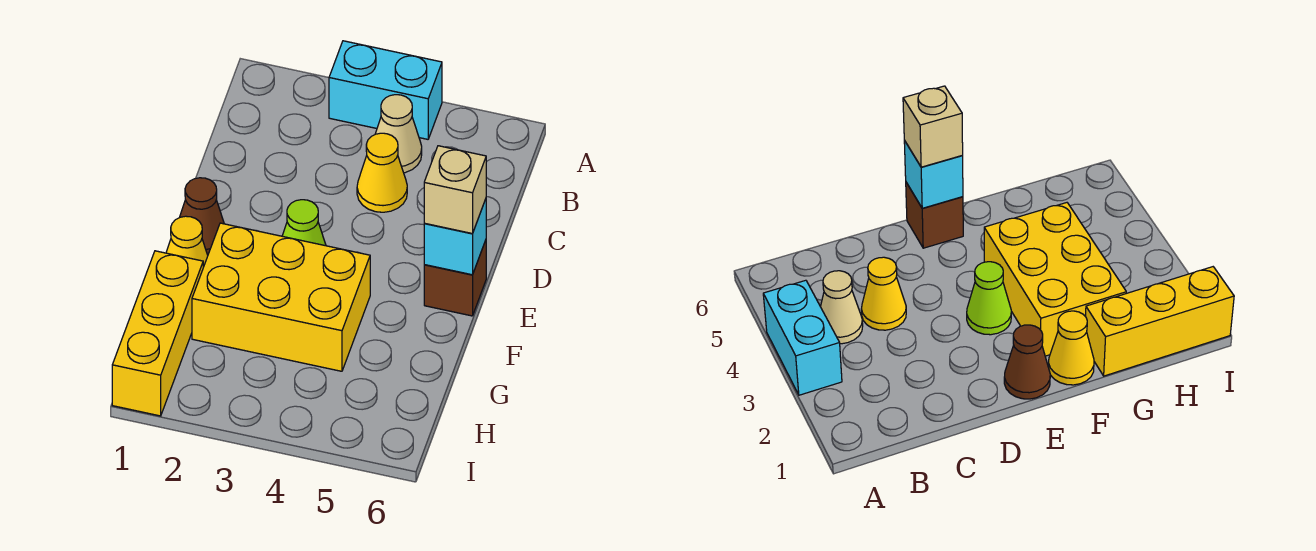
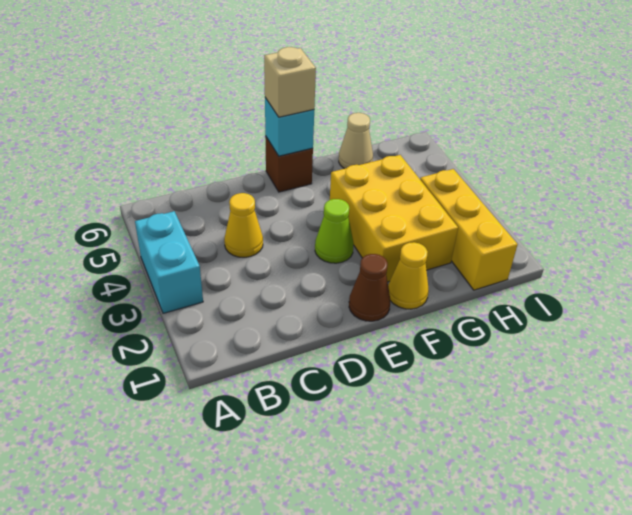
tan 1x1 cone [375,95,422,173] -> tan 1x1 cone moved to [339,113,373,169]
yellow 1x3 brick [112,251,203,416] -> yellow 1x3 brick turned to [420,169,518,290]

